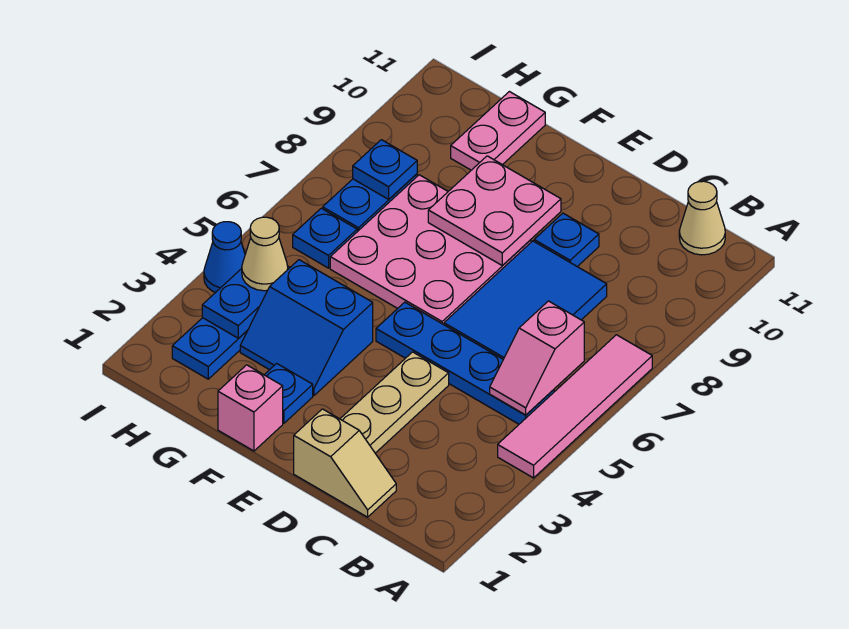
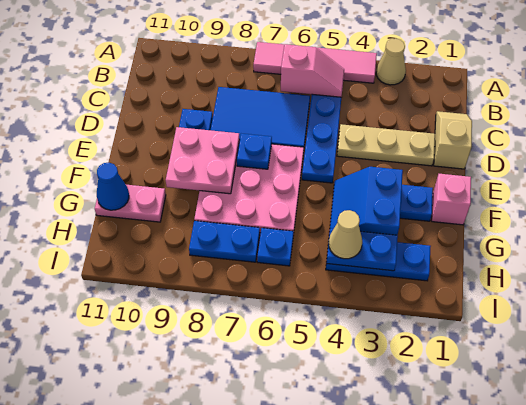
tan 1x1 cone [679,181,725,255] -> tan 1x1 cone moved to [376,38,406,85]
blue 2x2 slope [240,260,373,395] -> blue 2x2 slope turned to [330,167,403,235]
blue 1x1 plate [353,140,417,199] -> blue 1x1 plate moved to [237,134,272,169]
blue 1x1 cone [204,222,245,293] -> blue 1x1 cone moved to [97,163,129,210]

